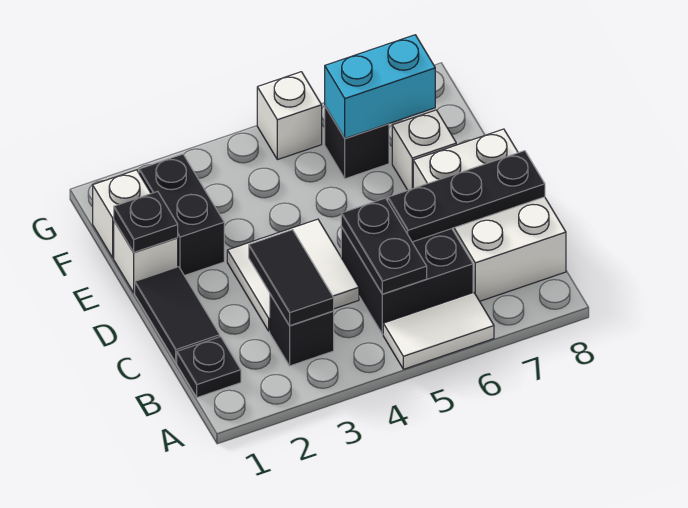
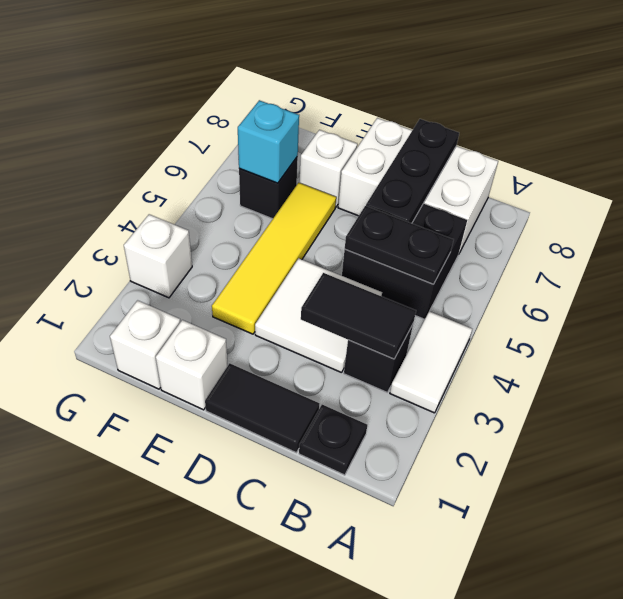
white 1x2 tile [383,293,494,369] -> white 1x2 tile moved to [390,311,472,413]
black 1x1 plate [114,191,178,252] -> none
black 1x2 brick [139,154,224,276] -> none
none -> yellow 1x4 tile [212,183,336,334]
cyan 1x2 brick [325,35,435,139] -> cyan 1x1 brick [238,100,299,183]
white 1x1 brick [257,72,322,160] -> white 1x1 brick moved to [124,214,192,298]

